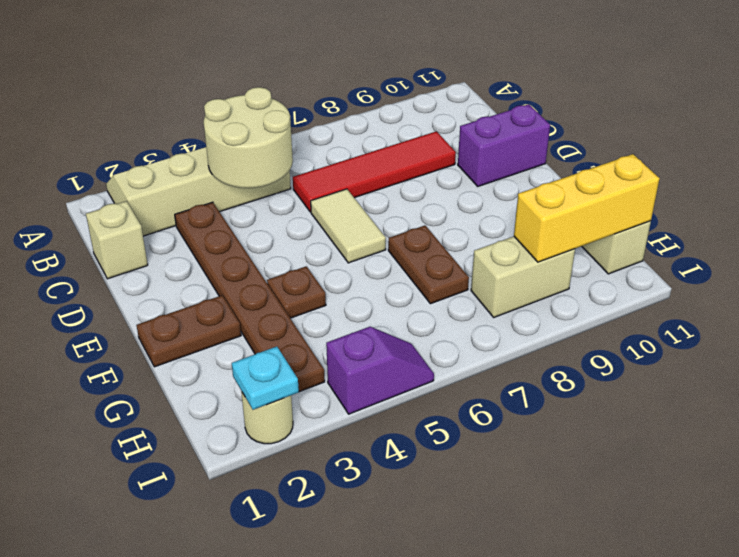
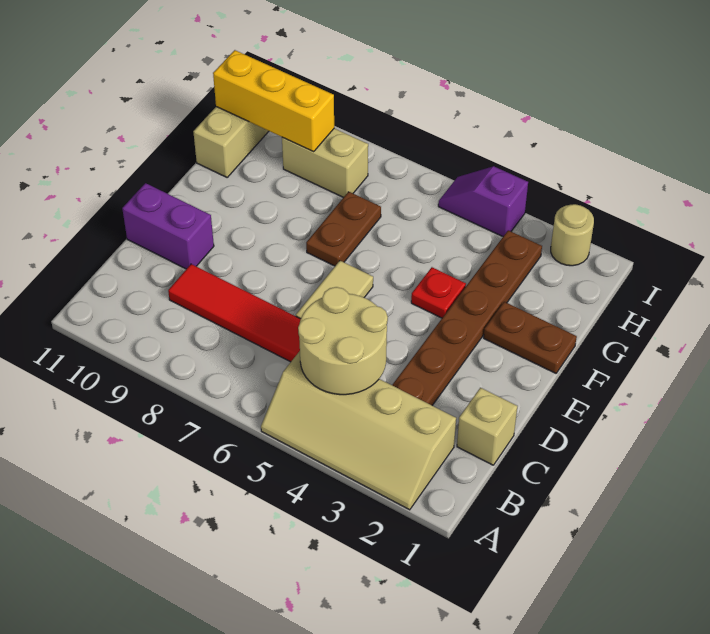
brown 1x1 plate [267,266,326,318] -> red 1x1 plate [411,267,466,318]
cyan 1x1 plate [232,346,299,410] -> none

